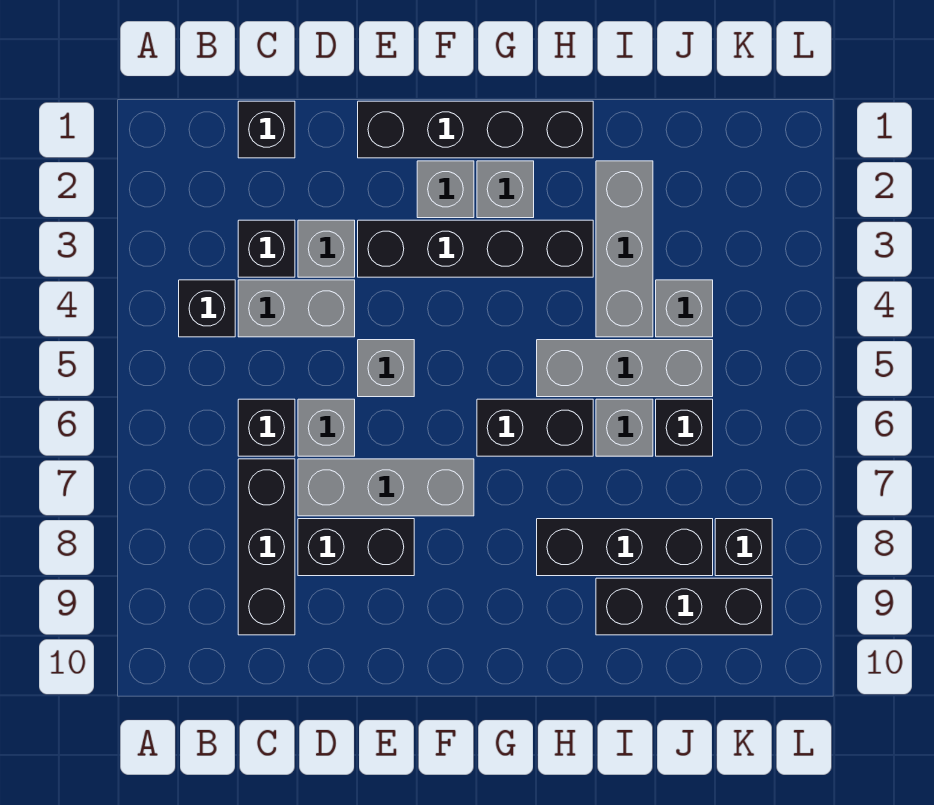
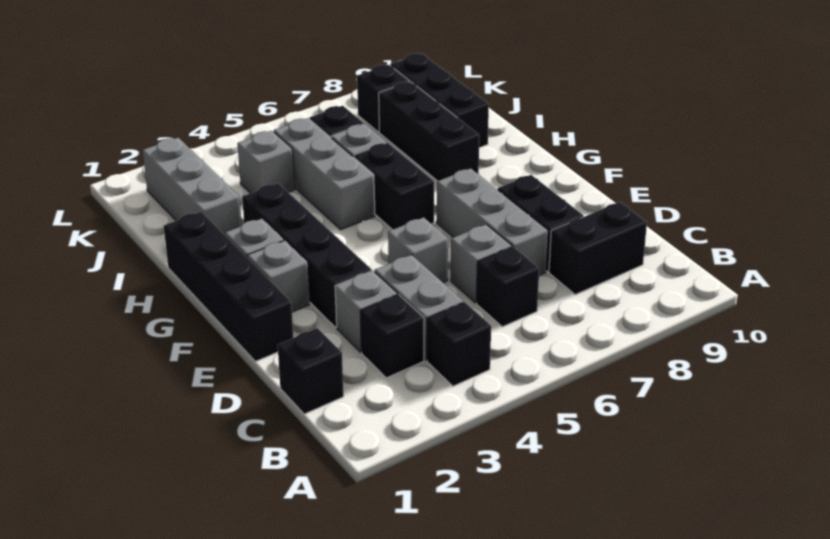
black 1x3 brick [238,459,295,635] -> black 1x2 brick [549,202,647,295]
grey 1x3 brick [596,161,653,337] -> grey 1x3 brick turned to [143,138,242,235]

